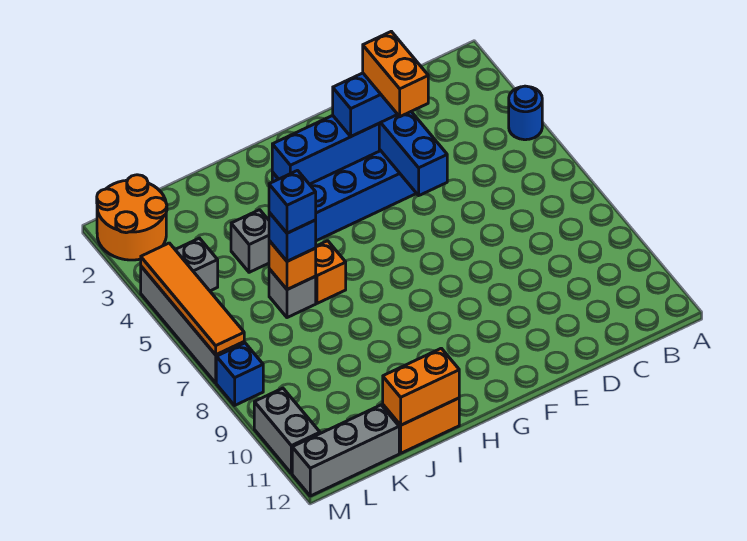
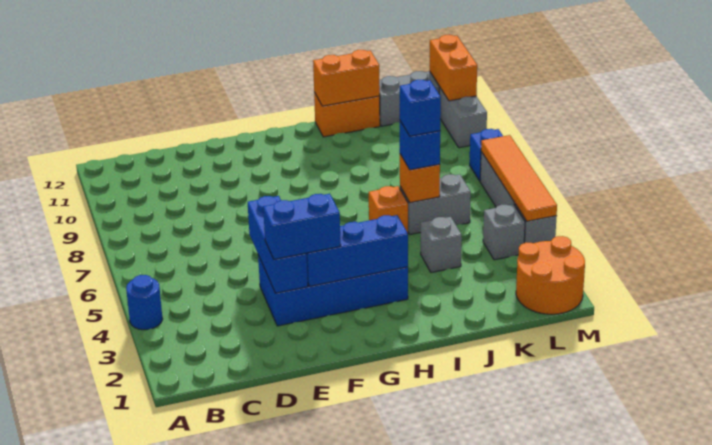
orange 1x2 brick [363,31,428,117] -> orange 1x2 brick moved to [430,35,477,101]
grey 1x1 brick [269,269,316,318] -> grey 1x2 brick [400,174,471,234]

